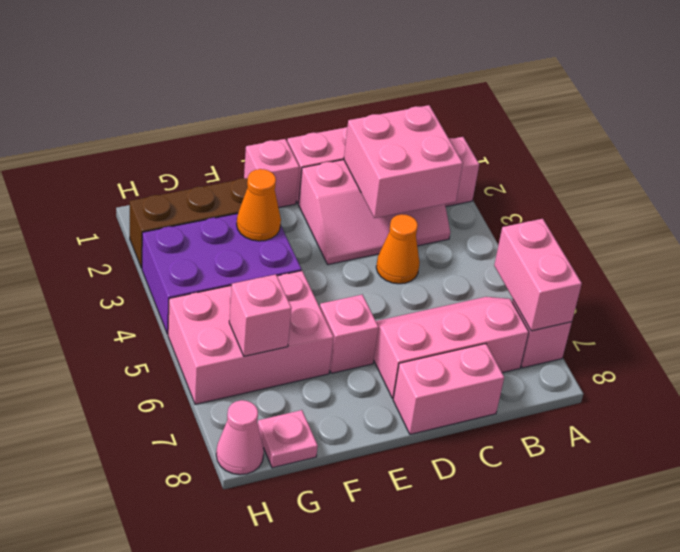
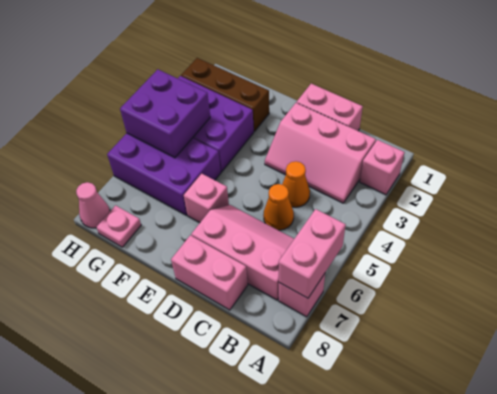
pink 2x2 brick [344,105,463,218] -> none
pink 1x1 brick [244,139,299,208] -> none
orange 1x1 cone [237,169,281,241] -> orange 1x1 cone moved to [263,184,294,230]
pink 2x3 brick [168,271,334,404] -> purple 2x3 brick [107,133,221,215]
none -> purple 2x2 brick [120,69,210,158]
pink 1x1 brick [229,274,291,356] -> none

